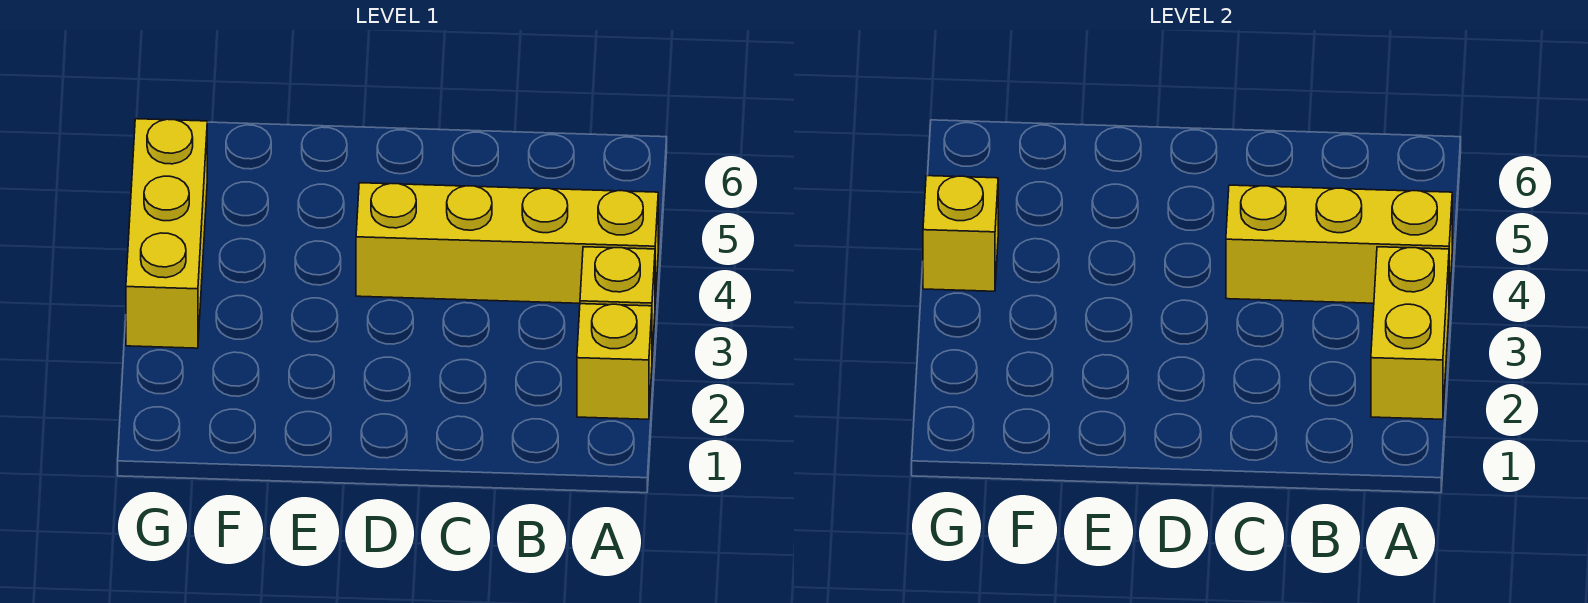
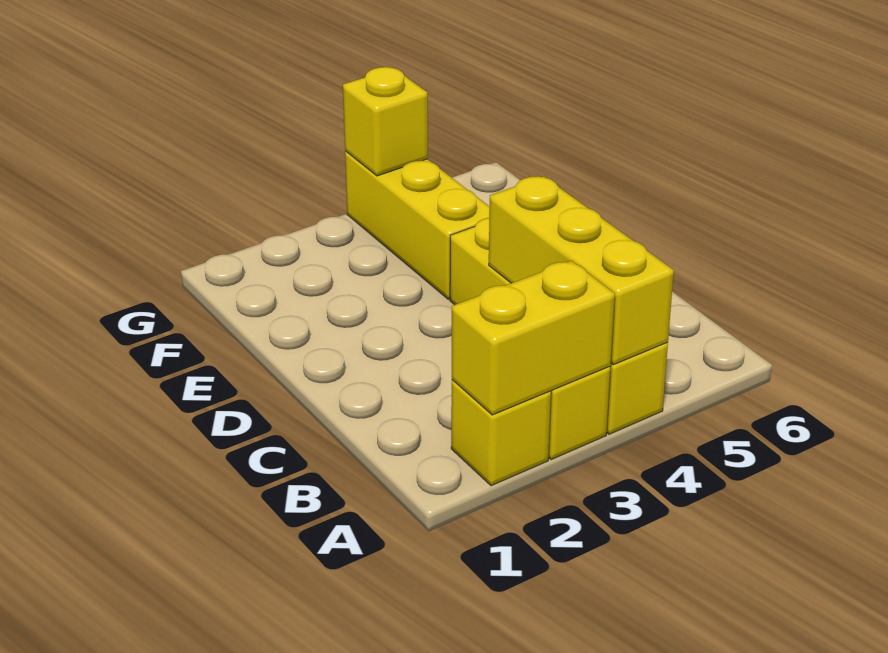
yellow 1x3 brick [126,119,207,348] -> yellow 1x3 brick turned to [345,151,490,299]

